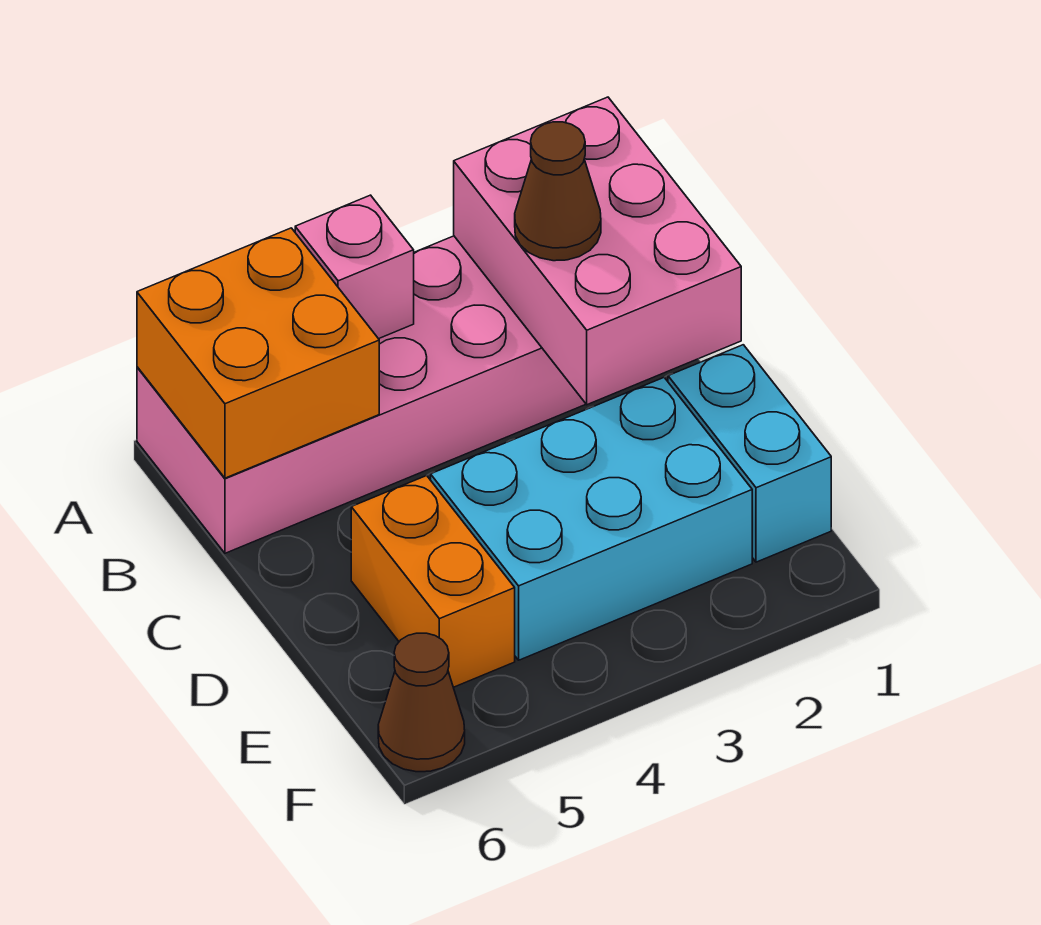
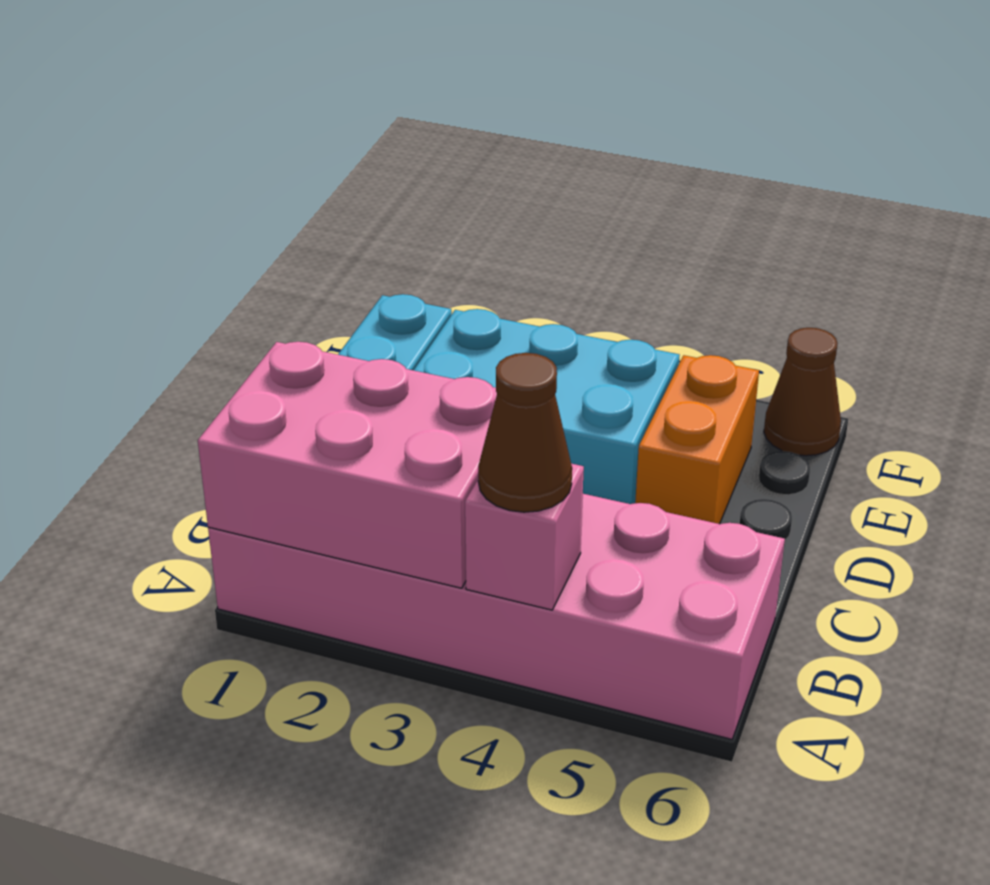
pink 2x3 brick [454,97,741,405] -> pink 2x3 brick turned to [198,342,497,588]
orange 2x2 brick [137,228,379,478] -> none
brown 1x1 cone [515,122,601,261] -> brown 1x1 cone moved to [478,353,572,512]

